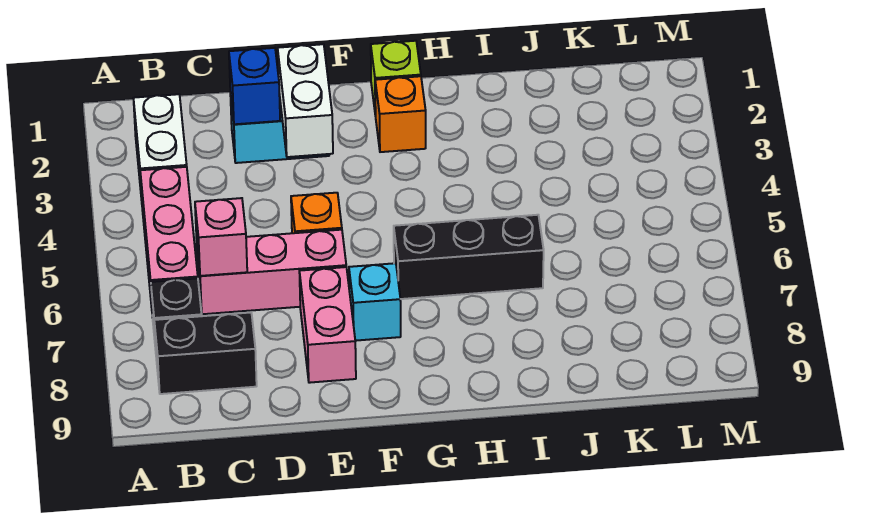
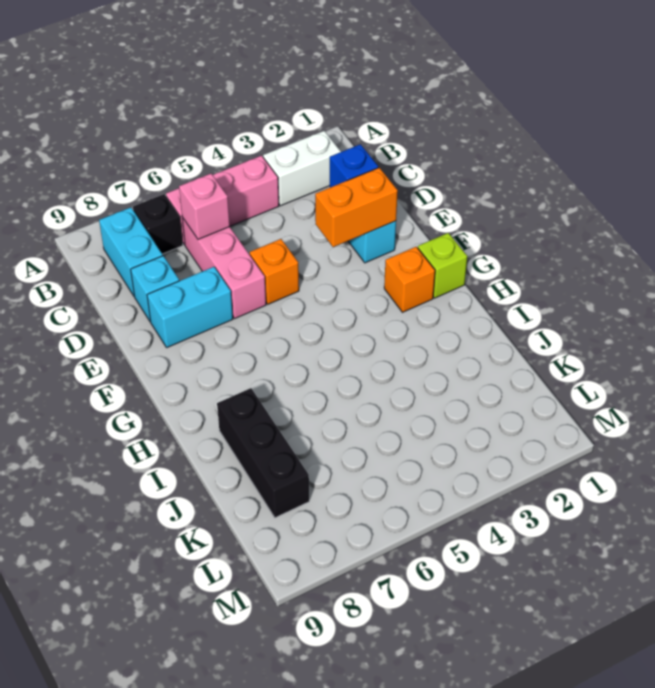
black 1x2 brick [154,313,257,394] -> cyan 1x2 brick [99,207,163,297]
white 1x2 brick [278,44,333,157] -> orange 1x2 brick [315,168,398,247]
pink 1x2 brick [299,267,356,383] -> cyan 1x2 brick [147,267,233,347]
cyan 1x1 brick [349,263,401,341] -> cyan 1x1 brick moved to [131,256,179,322]
black 1x3 brick [394,215,544,299] -> black 1x3 brick moved to [217,388,309,518]

